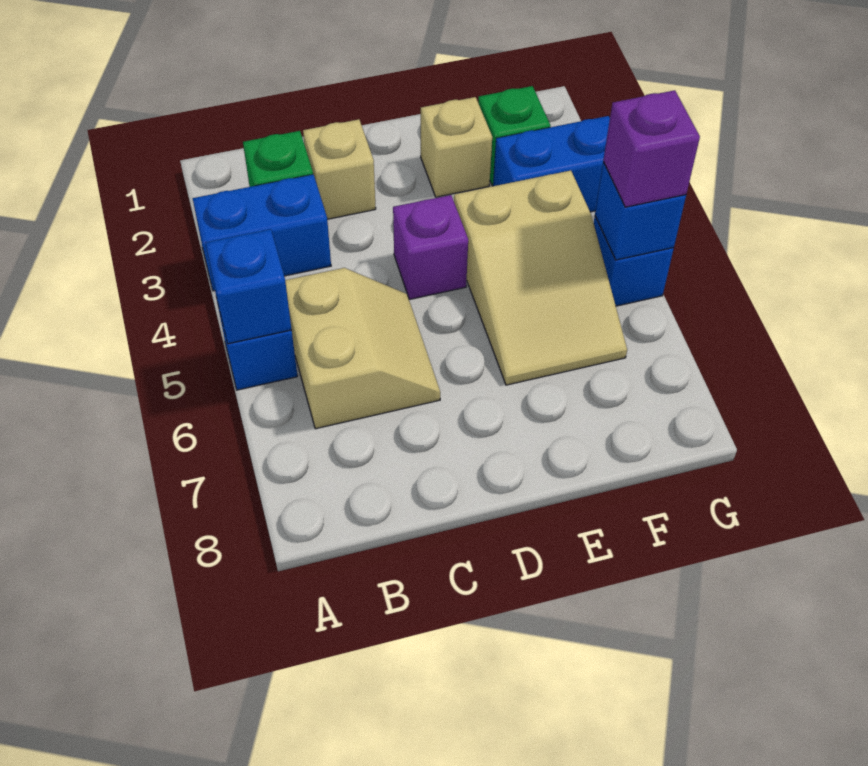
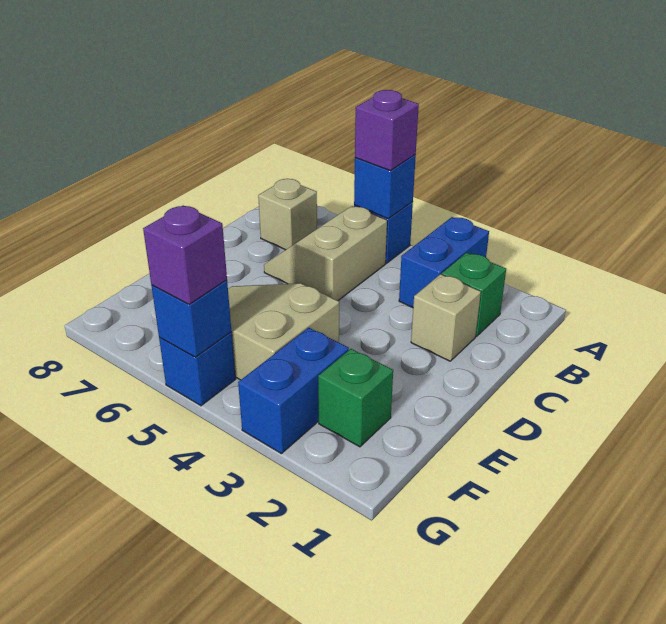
tan 2x2 slope [285,268,440,429] -> tan 2x2 slope turned to [264,206,387,301]
purple 1x1 brick [393,195,468,299] -> purple 1x1 brick moved to [355,90,419,171]
tan 1x1 brick [421,97,492,197] -> tan 1x1 brick moved to [258,179,317,250]

